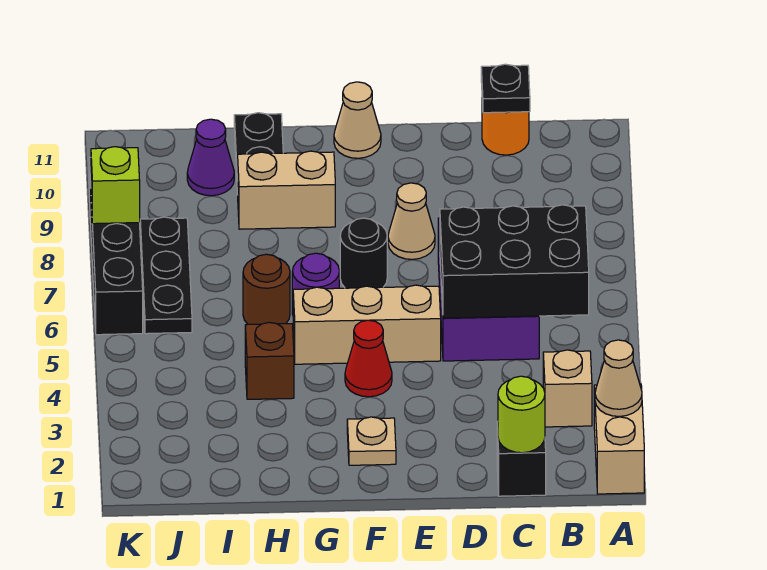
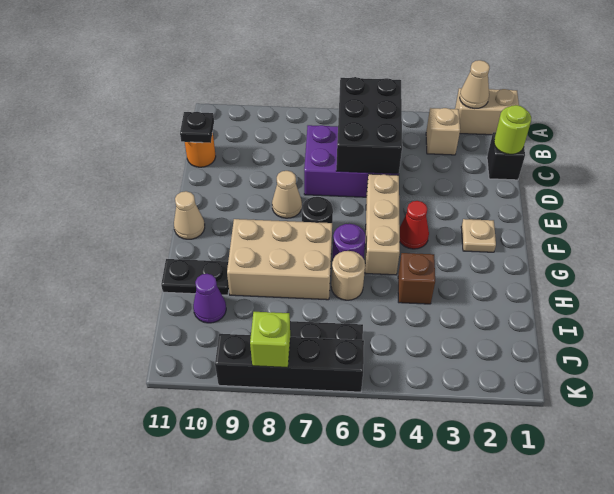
tan 1x2 brick [238,151,335,229] -> tan 2x3 brick [227,219,332,300]
brown 1x1 round brick [243,254,290,324] -> tan 1x1 round brick [331,251,365,300]

